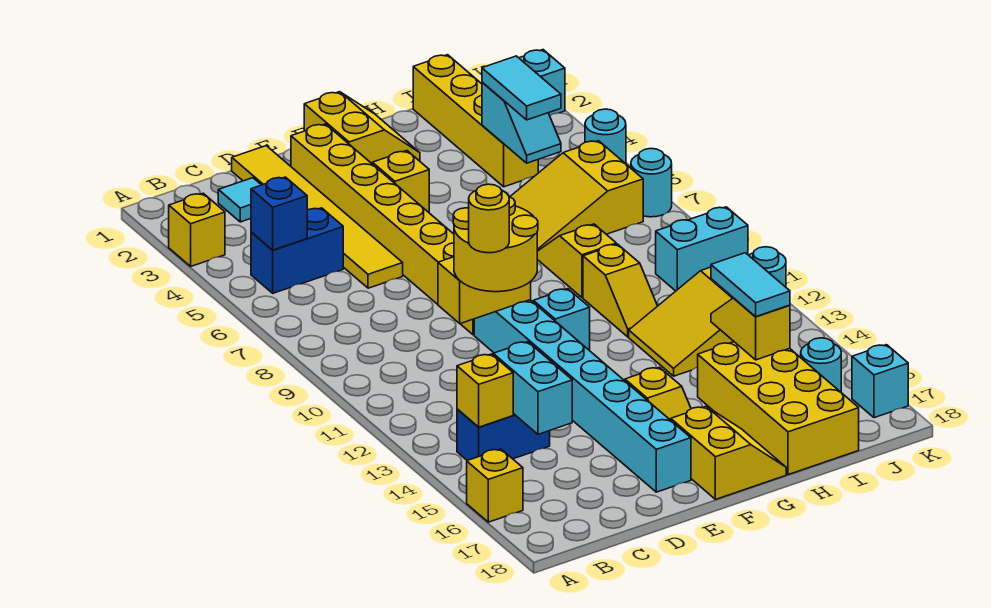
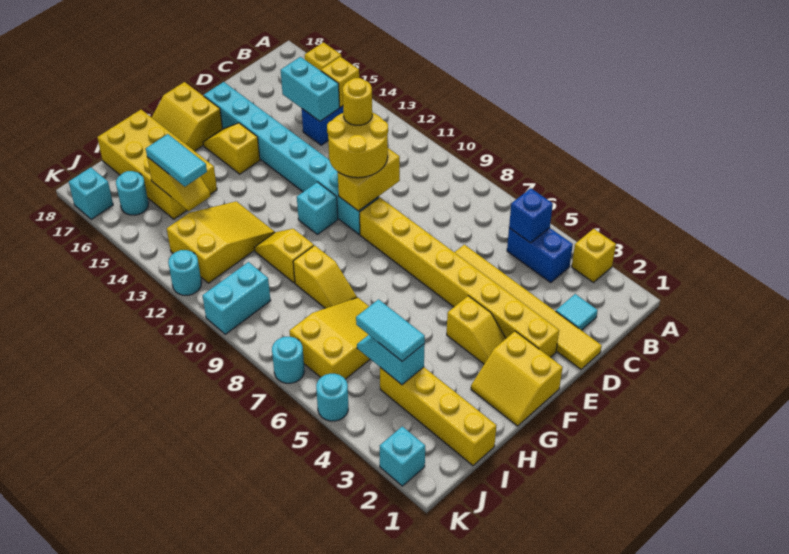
blue 1x2 brick [251,208,343,293] -> blue 1x2 brick turned to [507,228,573,283]

